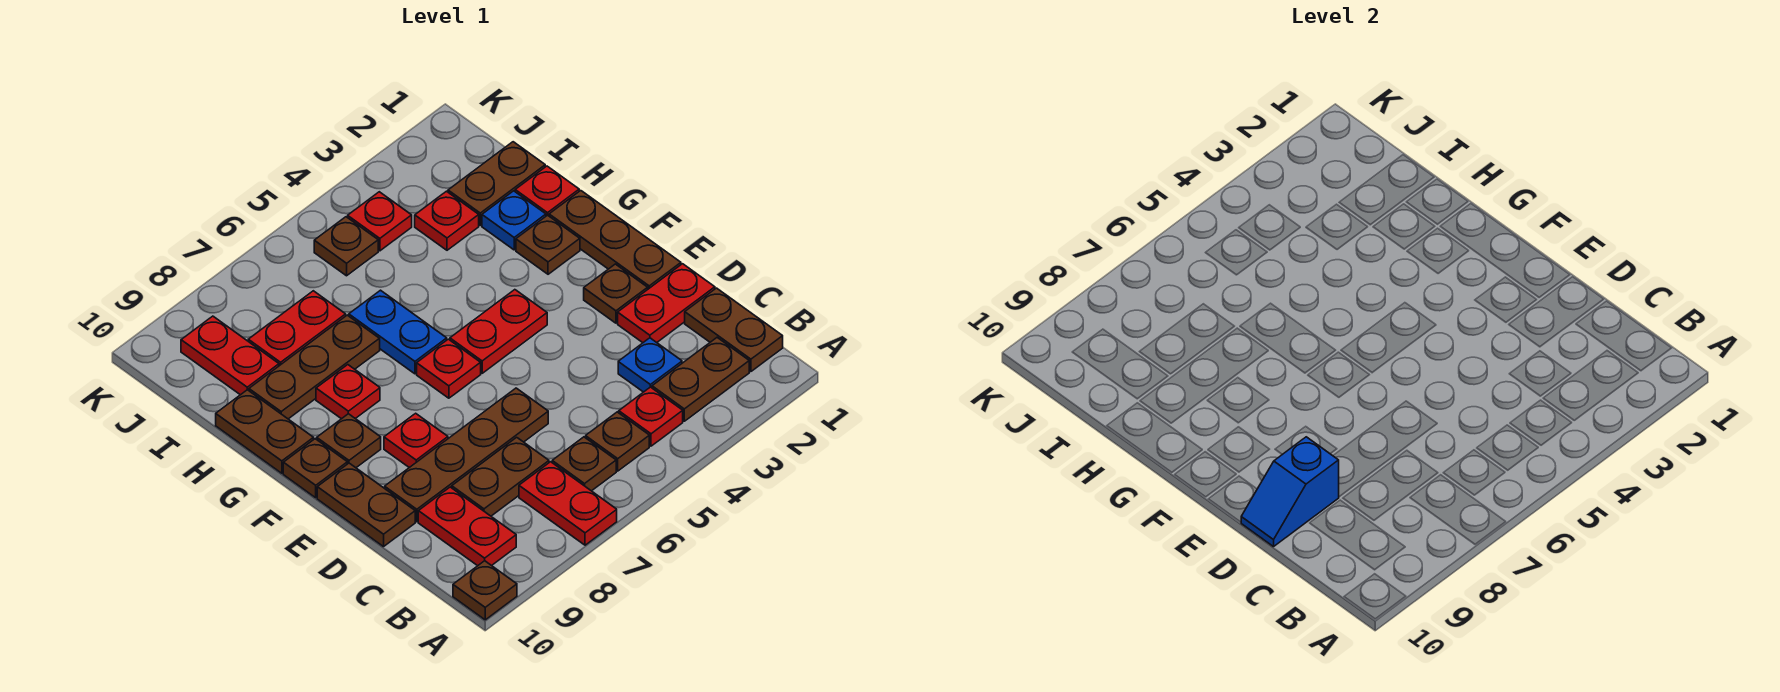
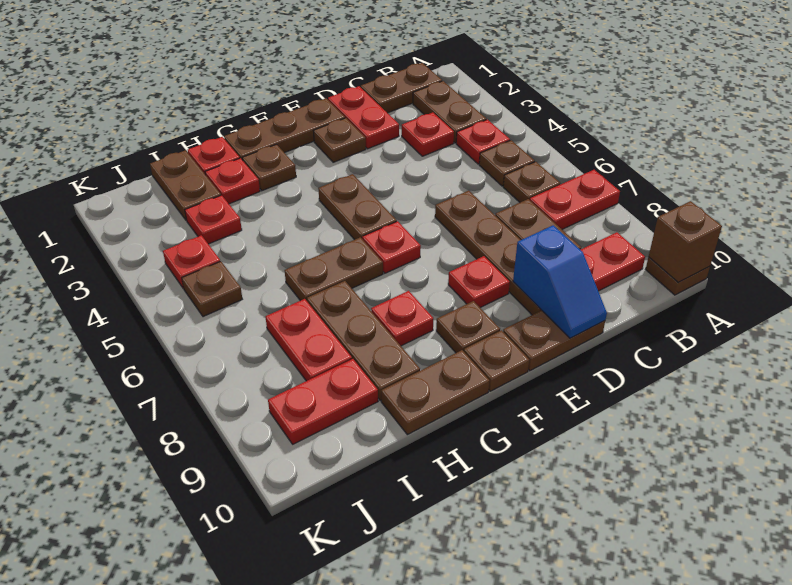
none -> brown 1x1 brick [649,201,722,282]
blue 1x1 plate [618,338,682,392] -> red 1x1 plate [402,112,454,156]
red 1x2 plate [450,290,547,373] -> brown 1x2 plate [318,174,397,240]
blue 1x2 plate [349,290,447,374] -> brown 1x2 plate [285,237,383,301]
blue 1x1 plate [482,191,546,250] -> red 1x1 plate [205,158,260,204]

